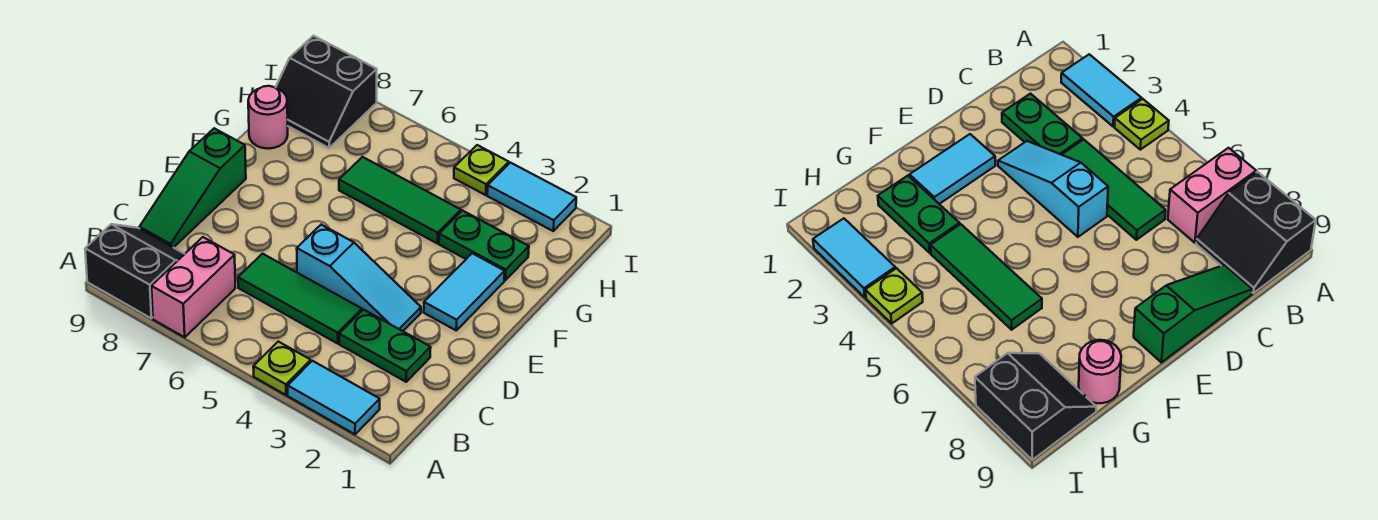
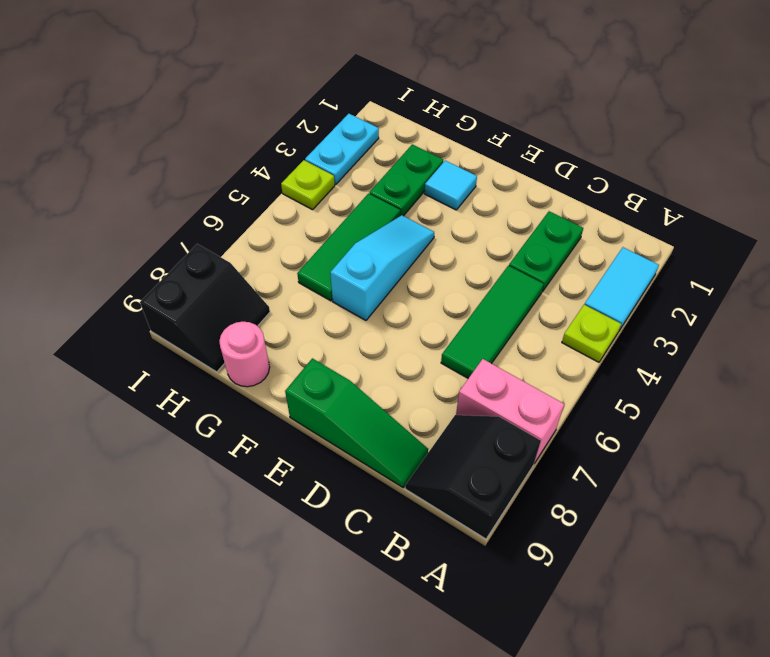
cyan 1x3 slope [297,225,421,331] -> cyan 1x3 slope moved to [330,215,434,320]
cyan 1x2 tile [424,253,505,330] -> cyan 1x1 tile [424,161,477,210]
cyan 1x2 tile [487,163,576,231] -> cyan 1x2 plate [305,114,379,185]

